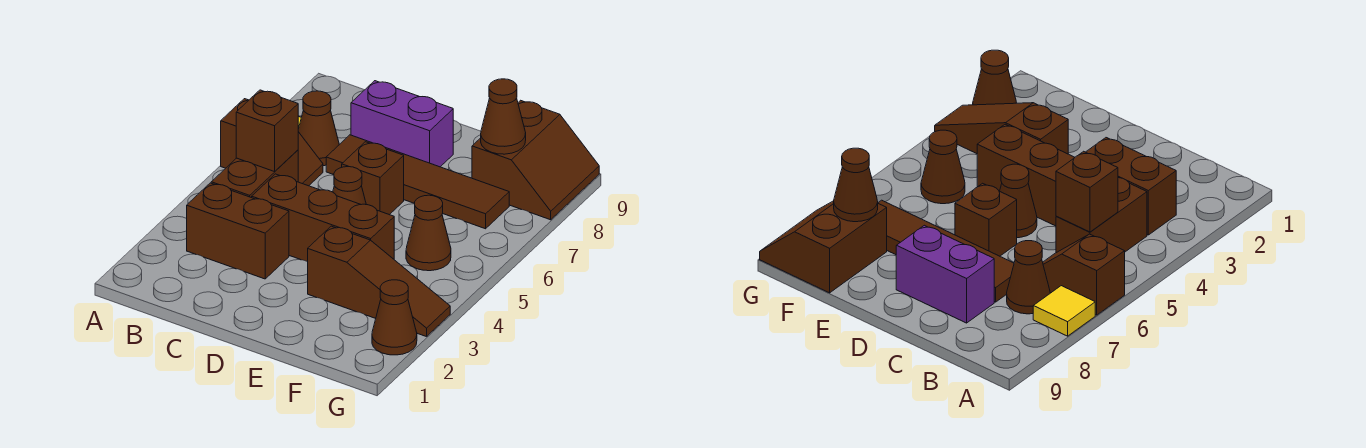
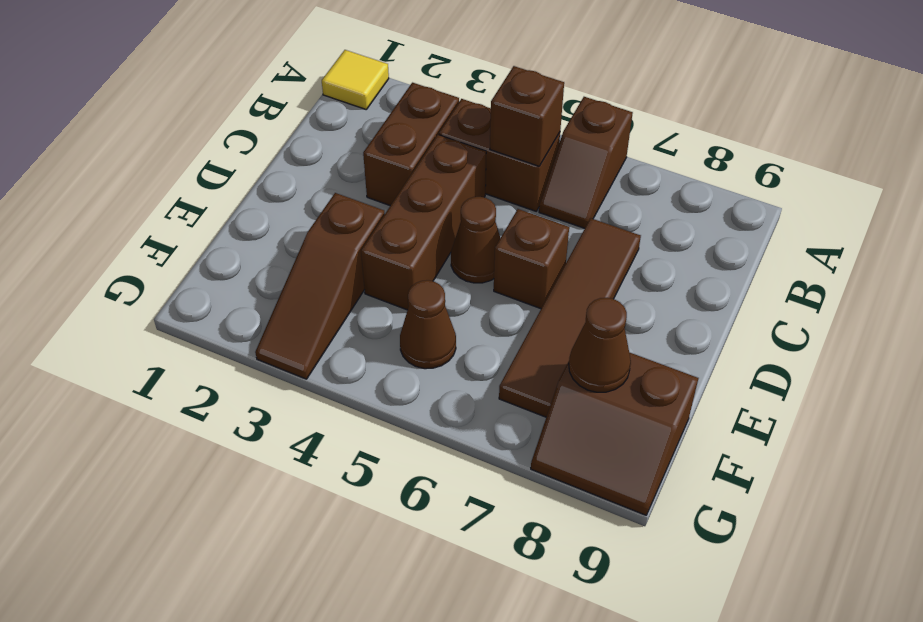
yellow 1x1 tile [1033,286,1095,336] -> yellow 1x1 tile moved to [322,50,389,109]
brown 1x1 cone [298,91,339,166] -> none
purple 1x2 brick [351,81,453,167] -> none
brown 1x1 cone [372,280,417,355] -> none

